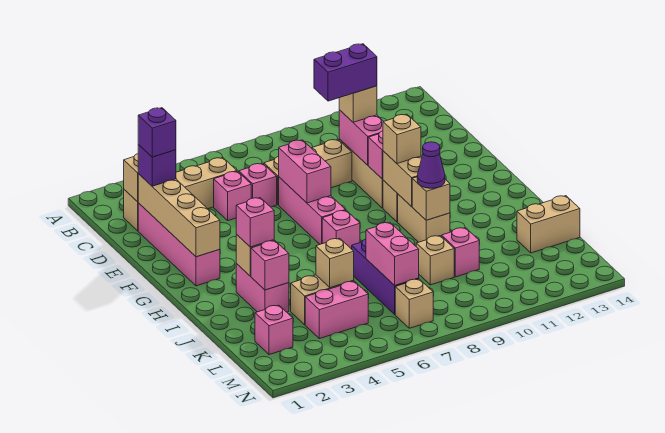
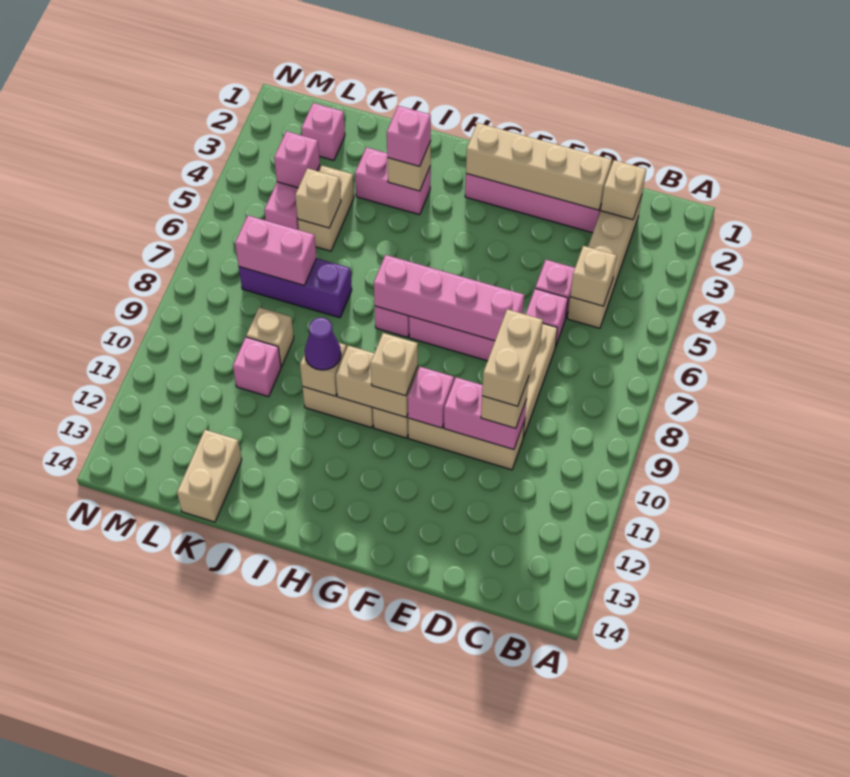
purple 1x1 brick [138,145,176,186] -> none
purple 1x1 brick [138,108,176,157] -> none
purple 1x2 brick [314,44,377,101] -> tan 1x2 brick [482,309,543,406]
pink 1x2 brick [279,140,331,203] -> pink 1x4 brick [374,255,524,341]
pink 1x1 brick [251,241,289,290] -> pink 1x1 brick moved to [274,131,320,188]
tan 1x1 brick [395,279,433,328] -> tan 1x1 brick moved to [570,246,617,306]

